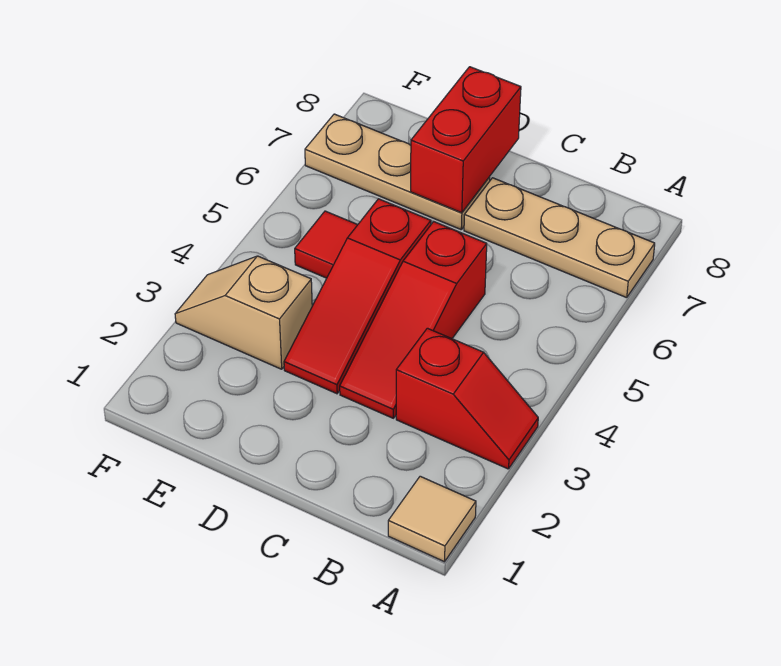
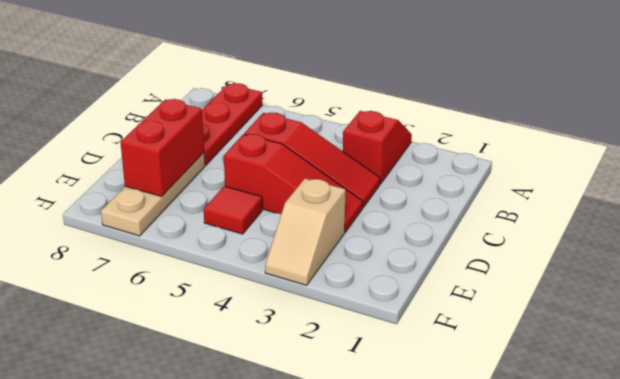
tan 1x1 tile [388,476,476,562] -> none
tan 1x3 plate [464,178,655,298] -> red 1x3 plate [202,83,262,165]
red 1x2 brick [411,67,521,213] -> red 1x2 brick turned to [120,99,204,197]

